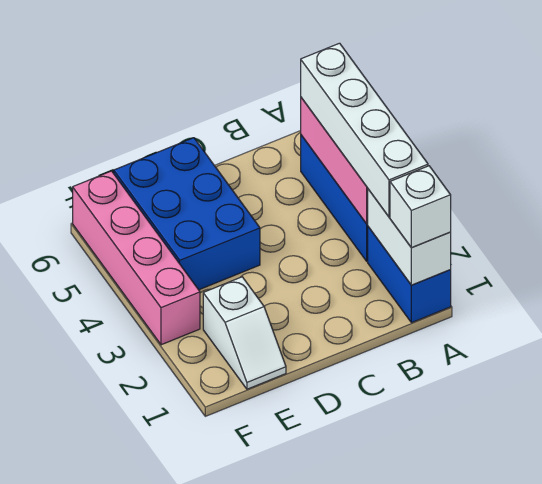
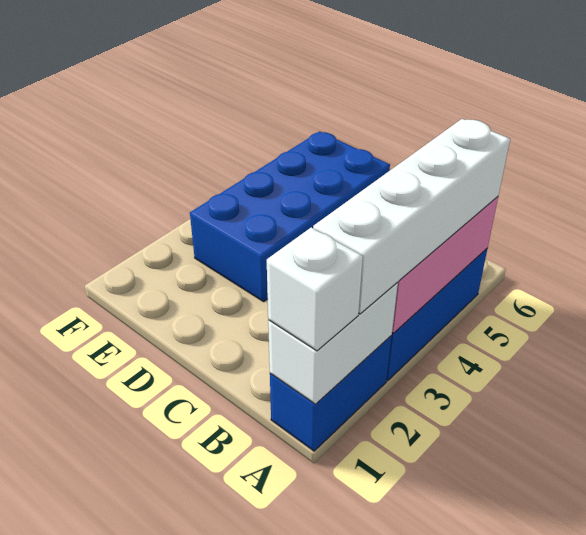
blue 2x3 brick [114,138,260,290] -> blue 2x4 brick [190,131,390,302]
white 1x2 slope [203,277,286,389] -> none
pink 1x4 brick [73,171,200,345] -> none

